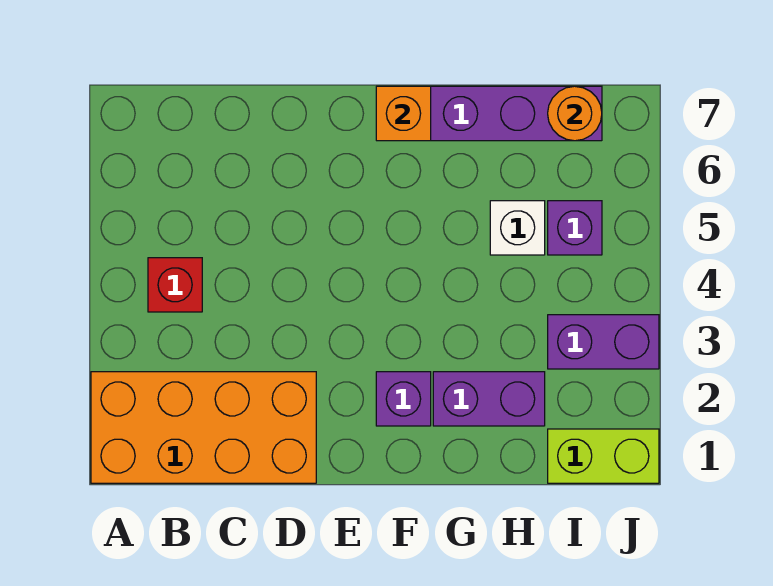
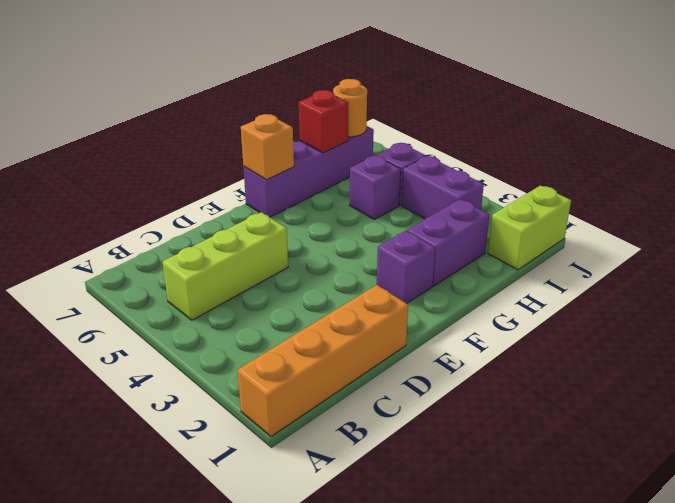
orange 2x4 brick [91,372,316,483] -> orange 1x4 brick [238,285,408,436]
red 1x1 brick [148,258,202,312] -> red 1x1 brick moved to [299,90,349,153]
none -> lime 1x3 brick [162,212,288,320]
white 1x1 brick [490,201,545,255] -> purple 1x1 brick [350,156,401,219]
purple 1x2 brick [548,315,659,369] -> purple 1x2 brick turned to [402,156,484,219]

